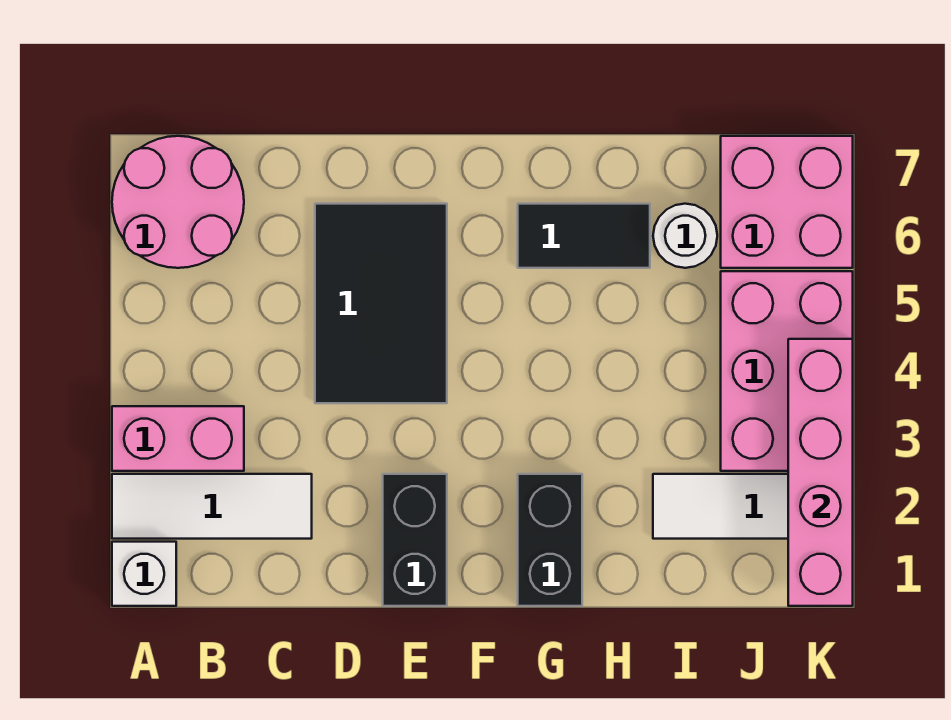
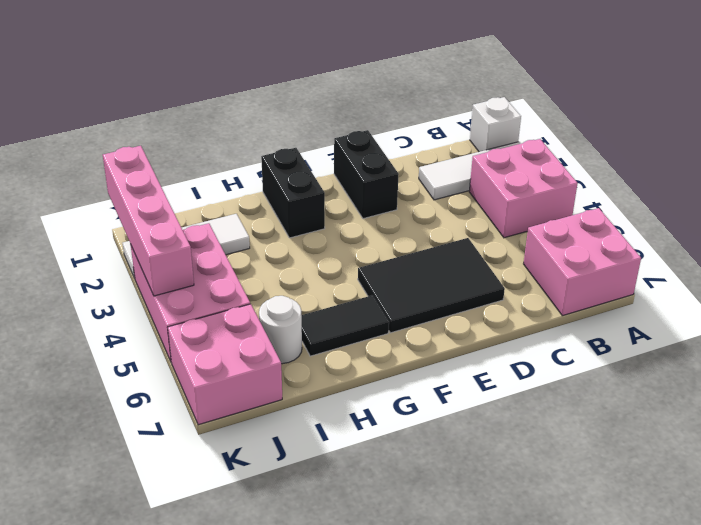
pink 1x2 brick [112,406,244,471] -> pink 2x2 brick [469,139,578,238]
pink 2x2 round brick [112,136,244,268] -> pink 2x2 brick [524,208,641,316]
black 2x3 tile [315,204,447,403] -> black 2x3 tile turned to [358,238,505,333]

